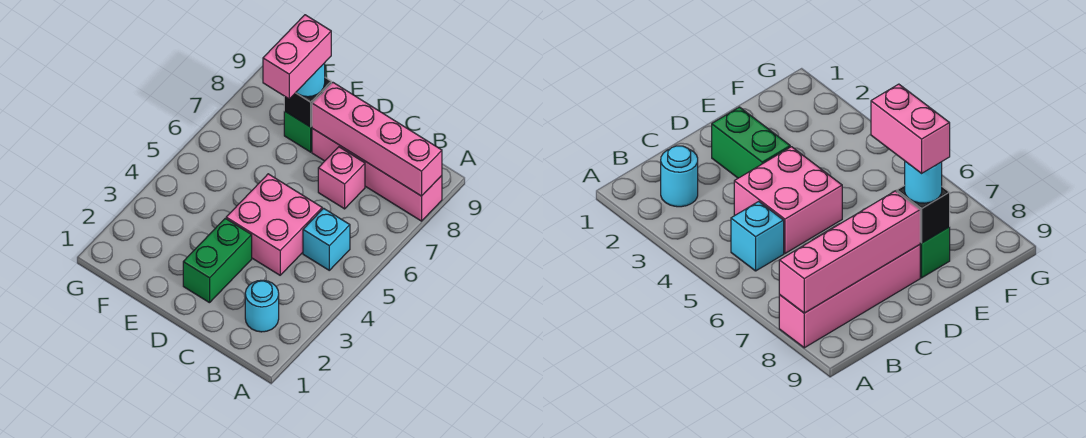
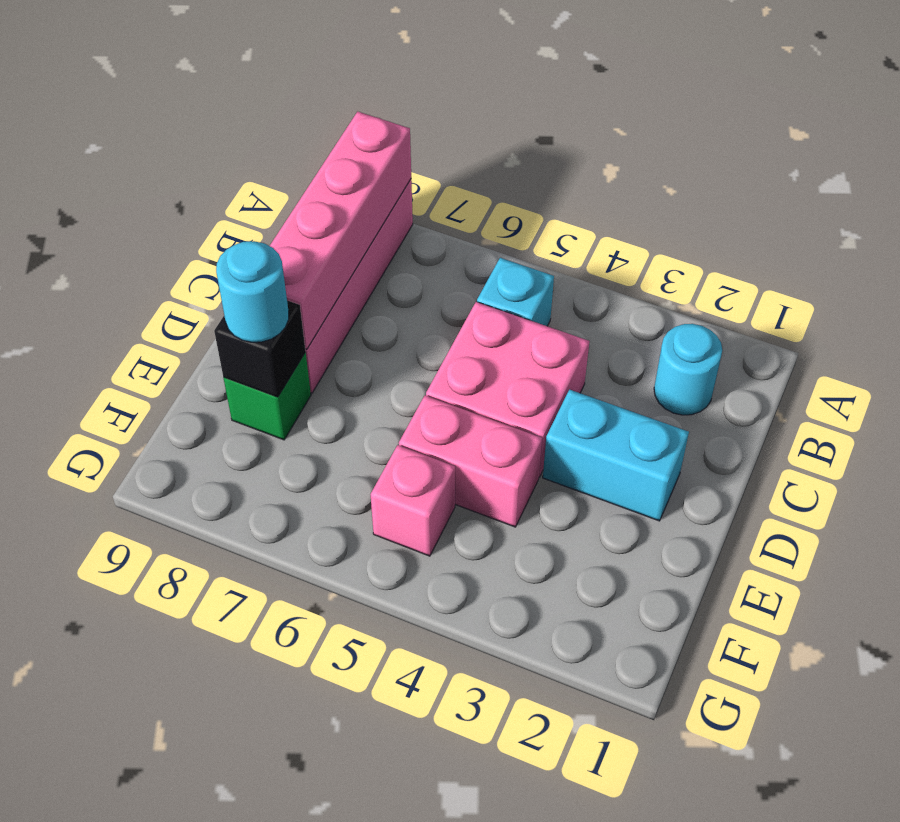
pink 1x1 brick [318,147,365,209] -> pink 1x1 brick moved to [370,445,455,556]
green 1x2 brick [183,218,252,303] -> cyan 1x2 brick [543,390,689,521]
pink 1x2 brick [263,15,331,99] -> pink 1x2 brick moved to [399,395,542,527]

